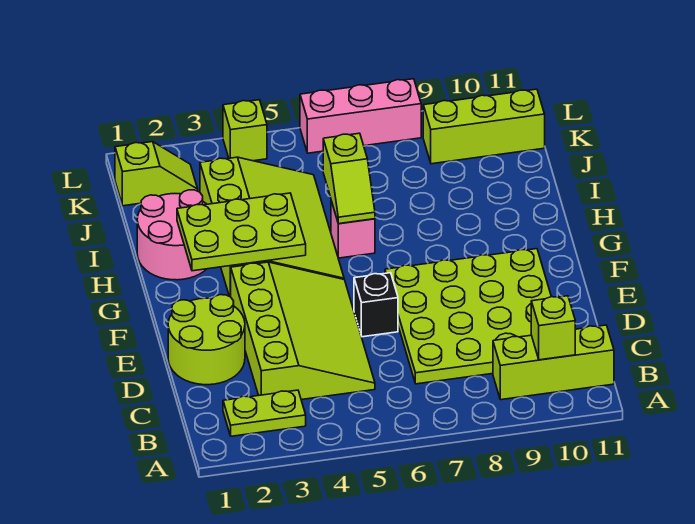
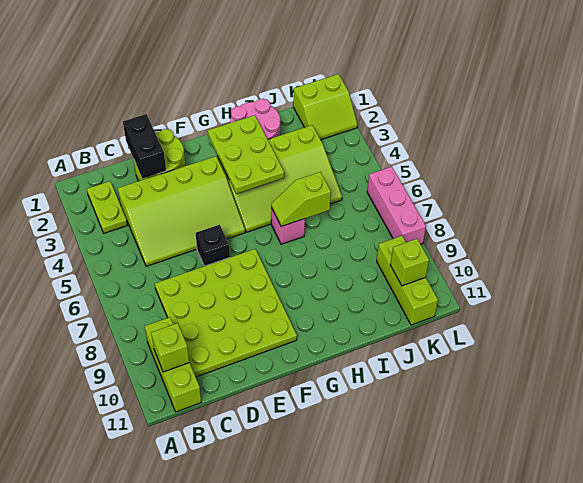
none -> black 1x2 brick [123,114,166,178]
lime 1x2 slope [115,142,198,206] -> lime 2x2 slope [293,74,357,140]
lime 1x1 brick [223,100,267,161] -> lime 1x1 brick moved to [390,239,429,286]

